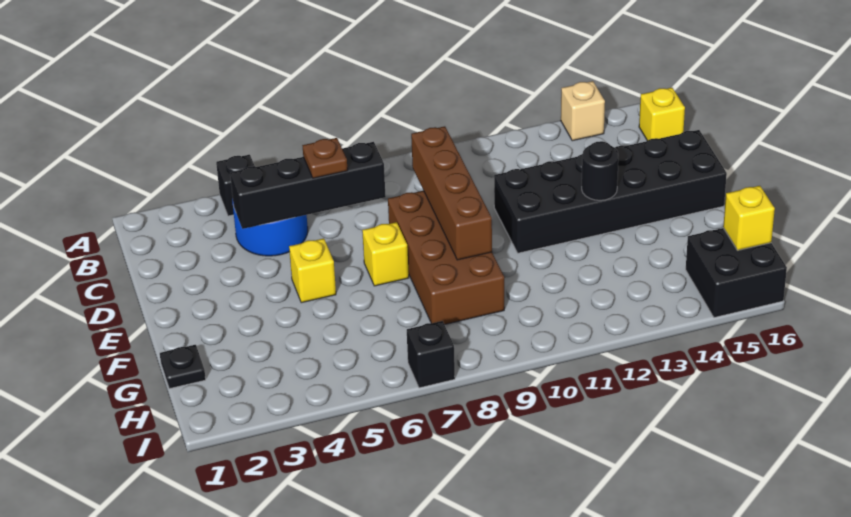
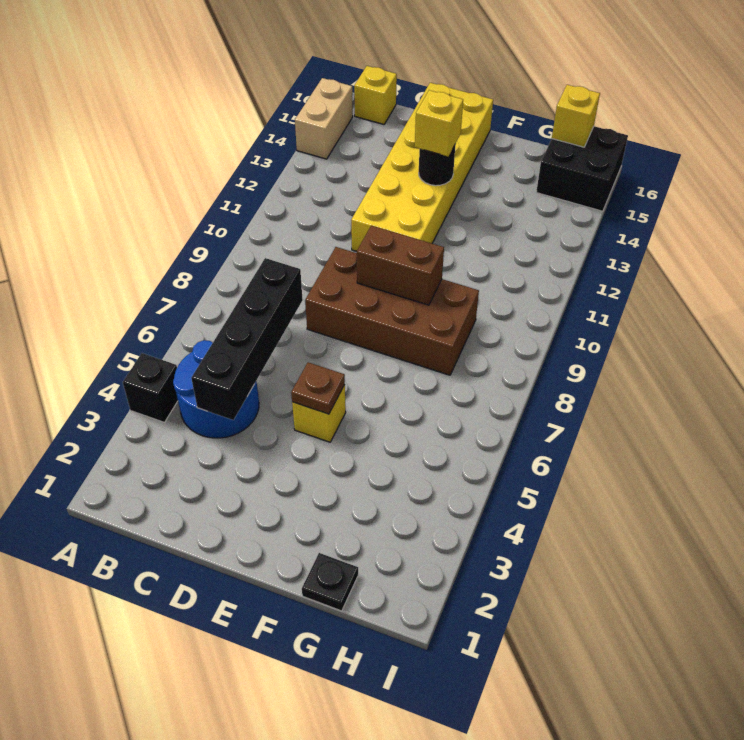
tan 1x1 brick [561,81,605,141] -> tan 1x2 brick [295,78,353,159]
brown 1x1 plate [302,138,348,178] -> brown 1x1 plate moved to [291,362,345,414]
brown 1x4 brick [411,126,492,260] -> brown 1x2 brick [357,226,444,305]
black 2x6 brick [494,130,727,253] -> yellow 2x6 brick [351,83,493,251]
yellow 1x1 brick [362,222,409,286] -> yellow 1x1 brick moved to [415,90,463,156]
black 1x1 brick [407,321,455,388] -> none

